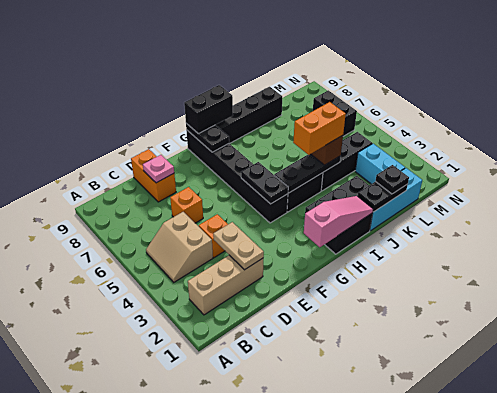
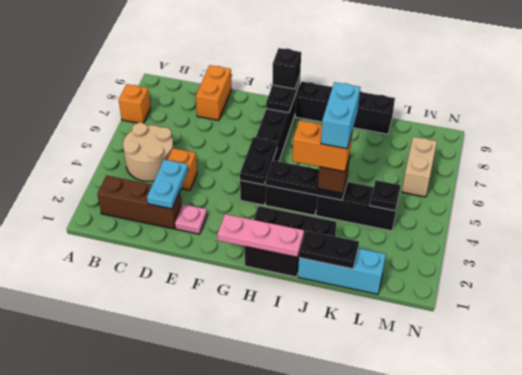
tan 1x3 brick [188,255,263,315] -> brown 1x3 brick [97,175,182,229]
tan 2x2 slope [146,212,213,282] -> tan 2x2 round brick [123,123,173,181]
tan 1x2 plate [213,222,264,270] -> cyan 1x2 plate [147,160,188,209]
orange 1x1 brick [170,187,203,223] -> orange 1x1 brick moved to [119,84,151,123]
pink 1x1 plate [143,155,174,183] -> pink 1x1 plate moved to [175,204,207,234]
pink 1x3 slope [304,196,373,247] -> pink 1x3 plate [217,214,304,257]
black 1x2 brick [184,85,233,134] -> black 1x1 brick [272,48,301,89]
black 1x1 plate [376,165,409,194] -> black 1x1 plate moved to [370,180,401,211]
cyan 1x2 brick [355,144,405,184] -> cyan 1x2 brick moved to [321,82,360,149]
black 1x2 brick [313,90,357,136] -> tan 1x2 brick [402,137,437,197]

